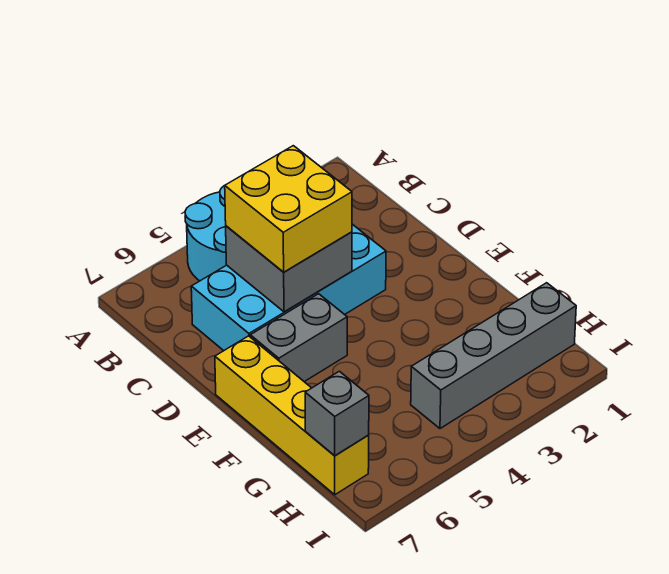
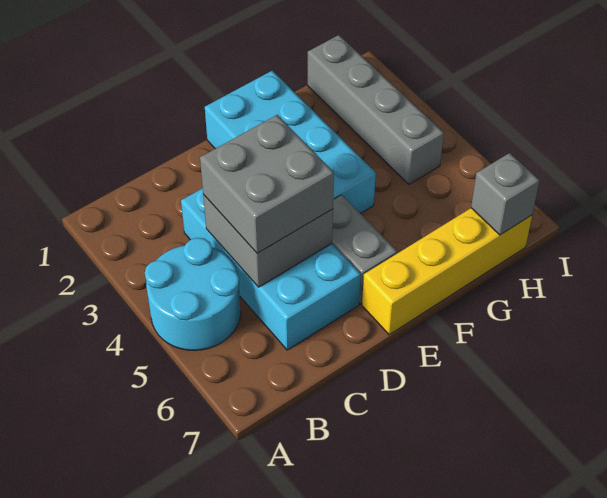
yellow 2x2 brick [225,146,352,272] -> grey 2x2 brick [200,115,334,253]
none -> cyan 2x4 brick [205,71,376,214]

